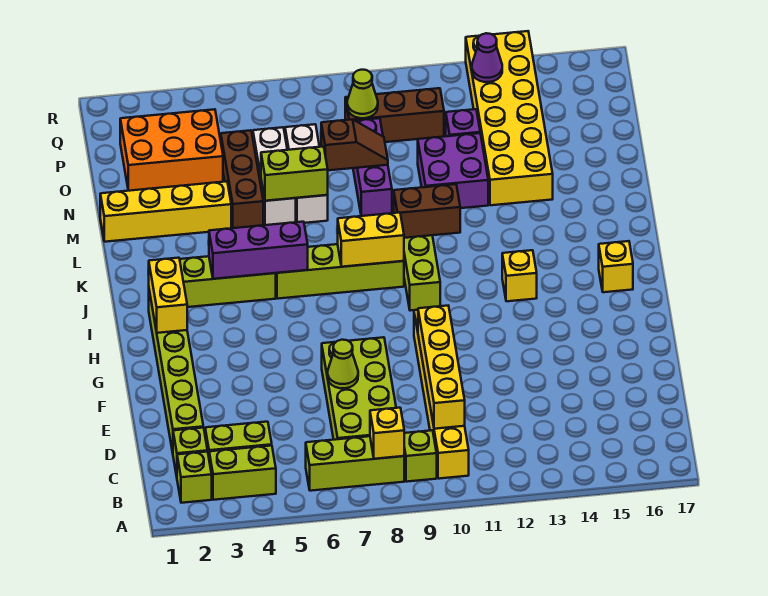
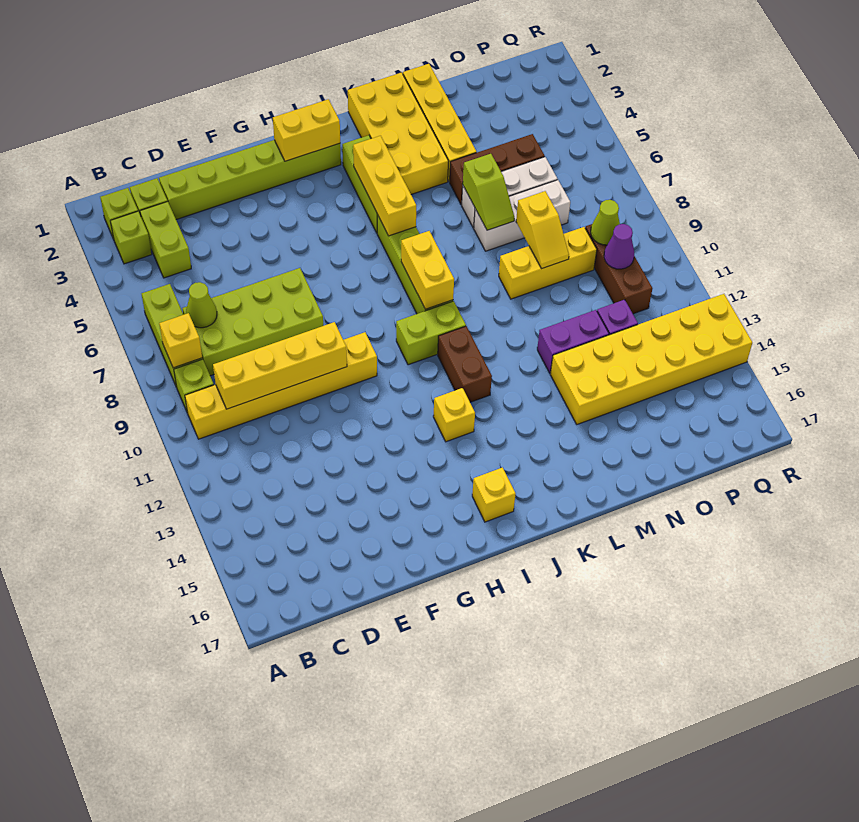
lime 1x2 brick [209,446,276,500] -> lime 1x1 brick [110,211,152,264]
lime 1x1 cone [328,340,358,388] -> lime 1x1 cone moved to [186,282,217,328]
purple 1x3 brick [209,222,308,279] -> yellow 1x3 brick [353,136,416,236]
none -> yellow 2x4 brick [348,73,449,194]
brown 1x2 brick [394,184,460,238] -> brown 1x2 brick moved to [438,326,492,402]
lime 1x2 brick [261,147,328,201] -> lime 1x2 slope [463,154,514,230]
purple 1x3 brick [353,118,392,216] -> yellow 1x3 brick [499,227,597,299]
purple 2x2 brick [418,133,488,208] -> purple 1x2 brick [537,310,609,373]
brown 1x2 slope [321,119,388,170] -> yellow 1x2 slope [516,191,569,269]
orange 2x3 brick [120,109,223,191] -> none
purple 1x1 cone [472,33,502,82] -> purple 1x1 cone moved to [604,224,634,269]

